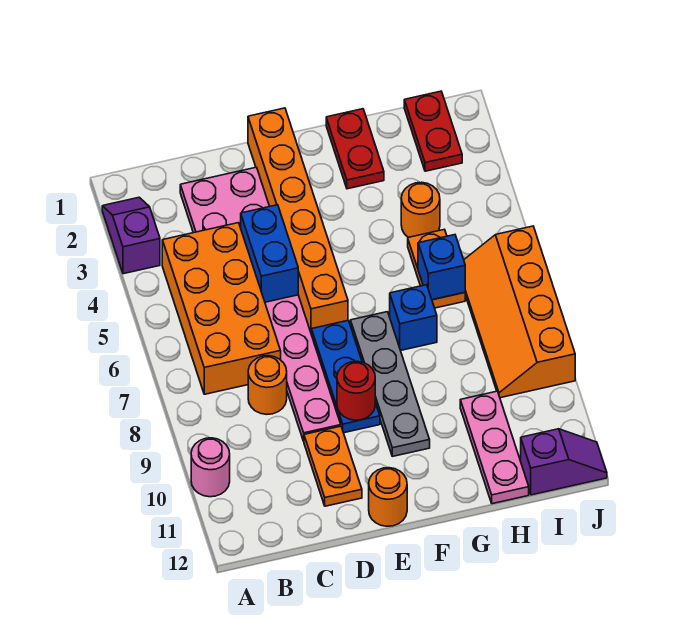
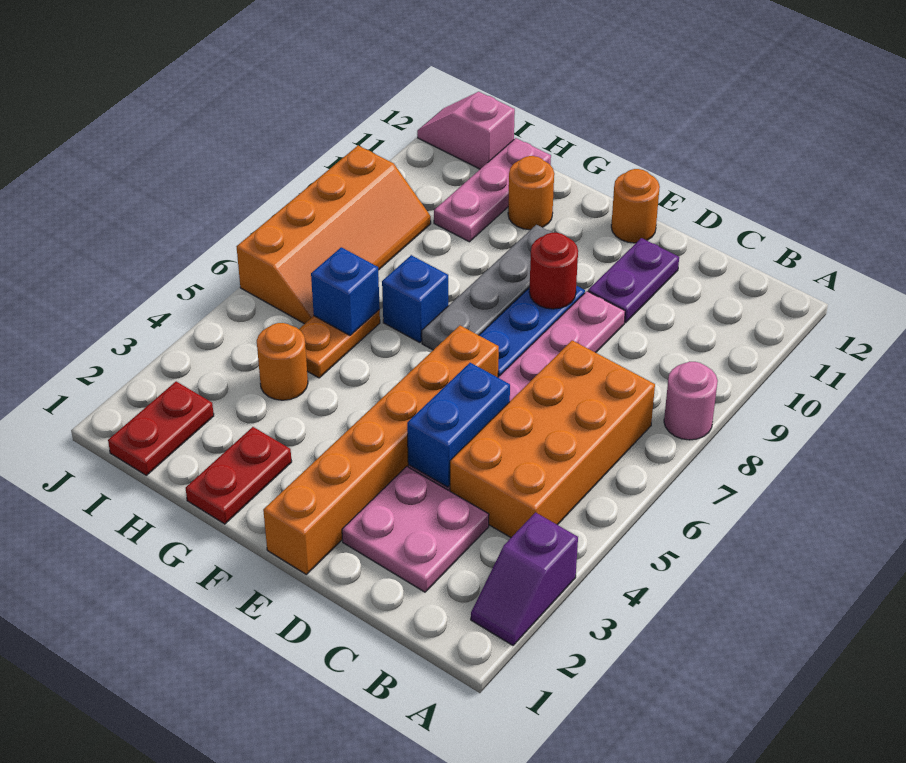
pink 1x1 round brick [191,438,230,497] -> pink 1x1 round brick moved to [664,362,718,440]
orange 1x1 round brick [248,356,287,414] -> orange 1x1 round brick moved to [508,156,554,230]
orange 1x2 plate [304,426,362,506] -> purple 1x2 plate [588,238,679,323]
purple 1x2 slope [521,429,607,495] -> pink 1x2 slope [417,92,515,169]

